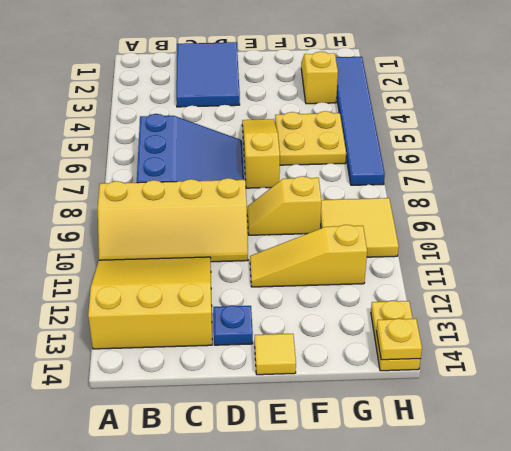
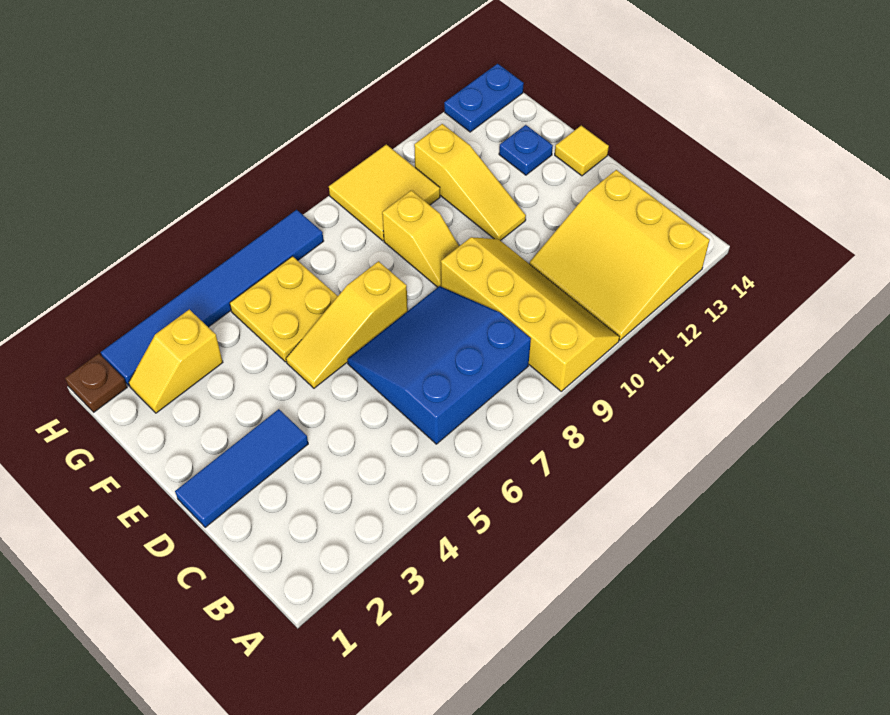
blue 2x3 tile [176,42,240,107] -> blue 1x3 tile [175,409,308,528]
blue 1x1 plate [213,305,253,345] -> blue 1x1 plate moved to [499,125,553,175]
none -> brown 1x1 plate [65,354,127,412]
yellow 1x2 plate [371,301,420,371] -> blue 1x2 plate [444,64,524,132]
yellow 1x1 plate [377,318,422,360] -> none

